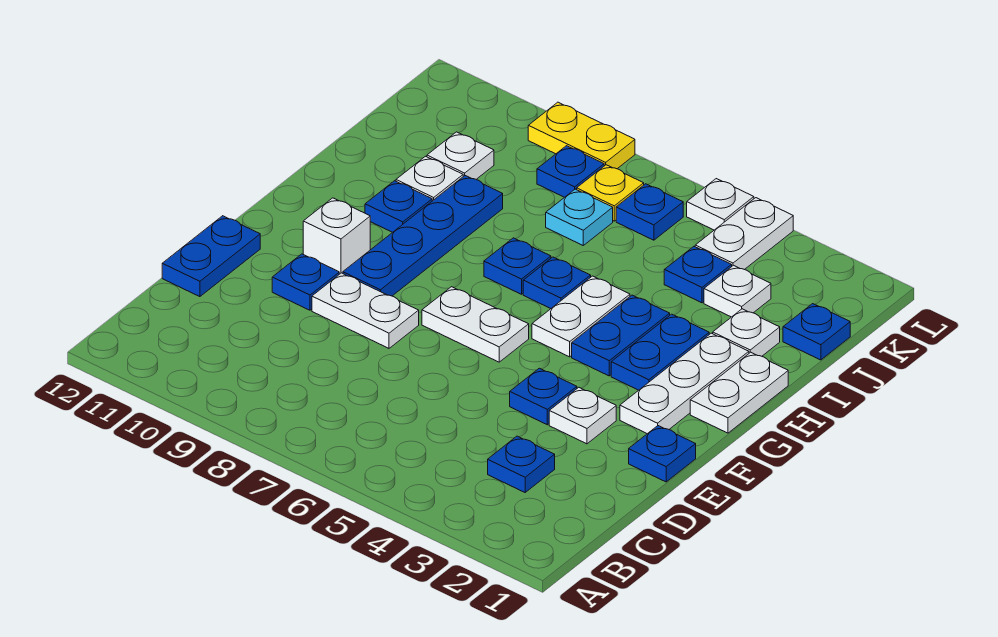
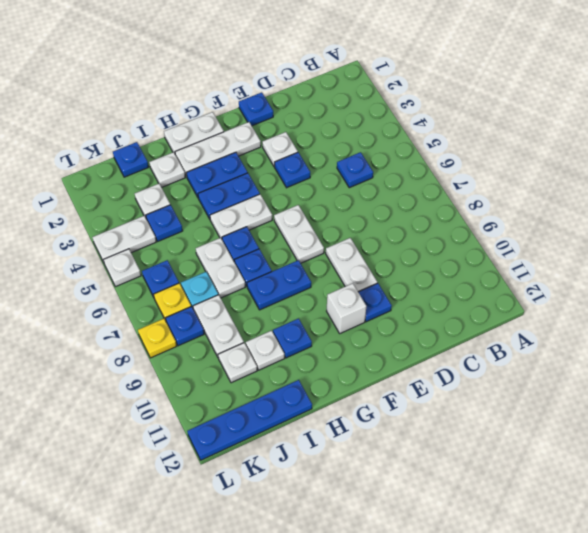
blue 1x1 plate [488,436,555,492] -> blue 1x1 plate moved to [337,152,373,188]
blue 1x2 plate [162,216,260,297] -> blue 1x2 plate moved to [247,260,311,310]
blue 1x4 plate [343,176,503,296] -> blue 1x4 plate moved to [187,380,312,460]
none -> white 1x2 plate [196,238,245,298]
none -> white 1x2 plate [193,295,244,357]
yellow 1x2 plate [528,102,635,169] -> yellow 1x1 plate [138,319,177,358]

